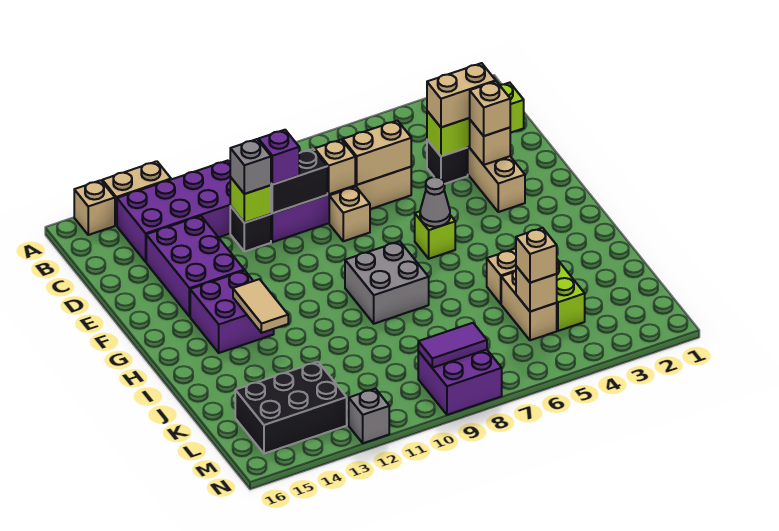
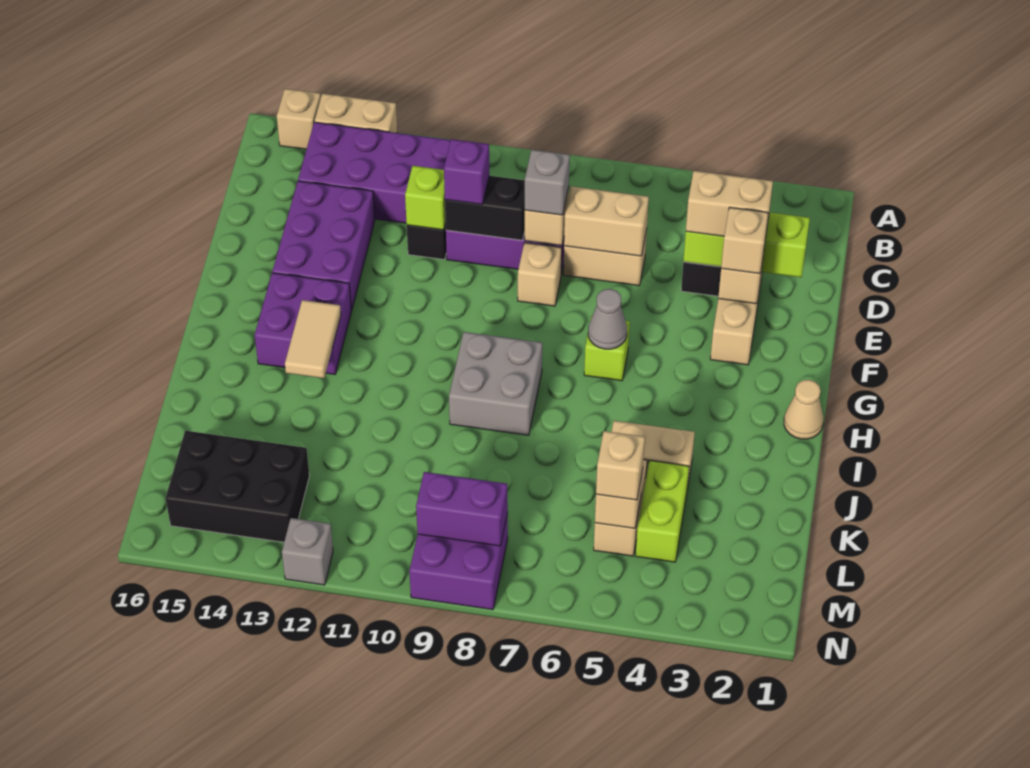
grey 1x1 brick [230,139,271,194] -> grey 1x1 brick moved to [525,150,570,215]
none -> tan 1x1 cone [784,380,823,439]
purple 1x2 tile [418,323,487,368] -> purple 1x2 brick [416,472,508,546]

